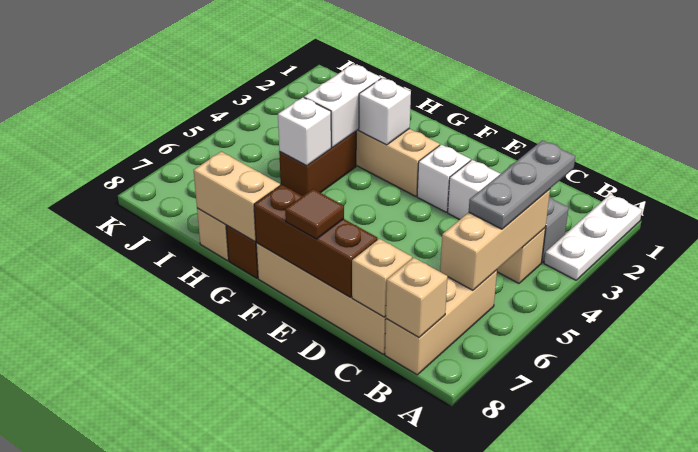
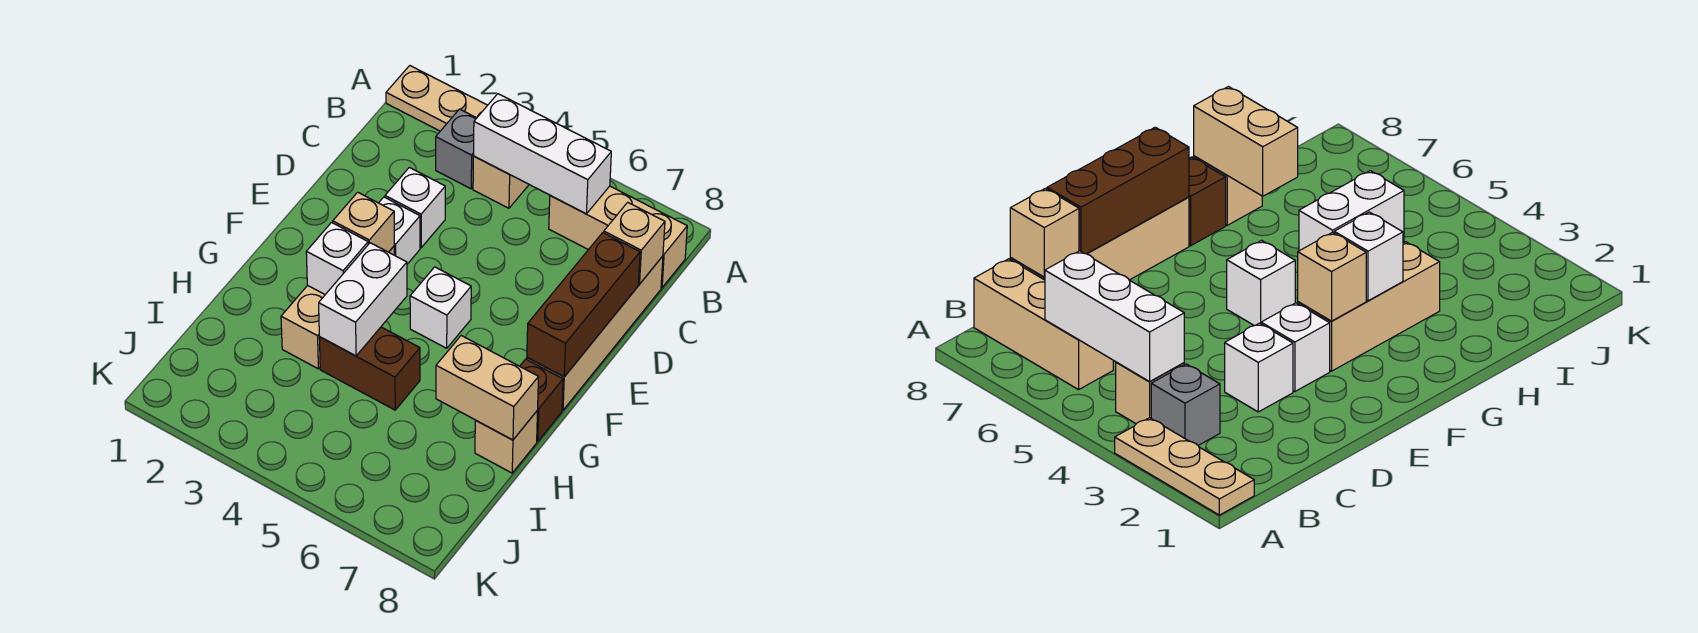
white 1x3 plate [544,194,642,280] -> tan 1x3 plate [386,66,488,131]
grey 1x3 plate [469,140,575,229] -> none
tan 1x3 brick [440,189,550,290] -> white 1x3 brick [473,94,611,214]
tan 1x1 brick [386,258,448,337] -> tan 1x1 brick moved to [333,192,394,252]
brown 1x1 tile [285,189,344,239] -> none
tan 1x2 brick [194,152,280,241] -> tan 1x2 brick turned to [436,336,538,440]
white 1x2 brick [304,64,381,147] -> white 1x2 brick turned to [319,243,407,356]
white 1x1 brick [278,97,331,166] -> white 1x1 brick moved to [410,267,471,348]

